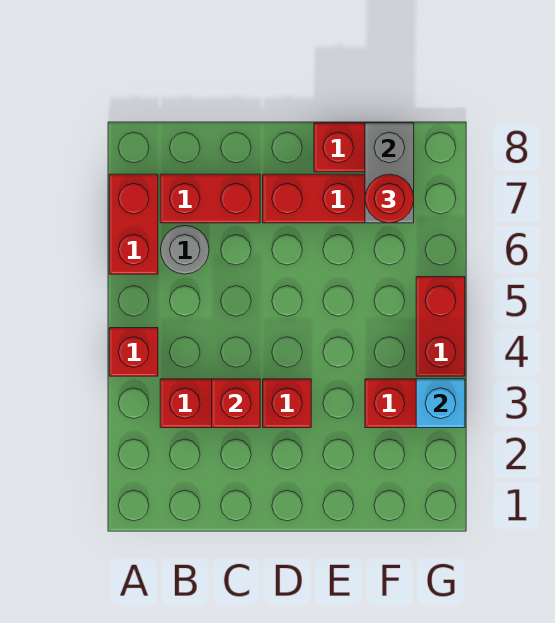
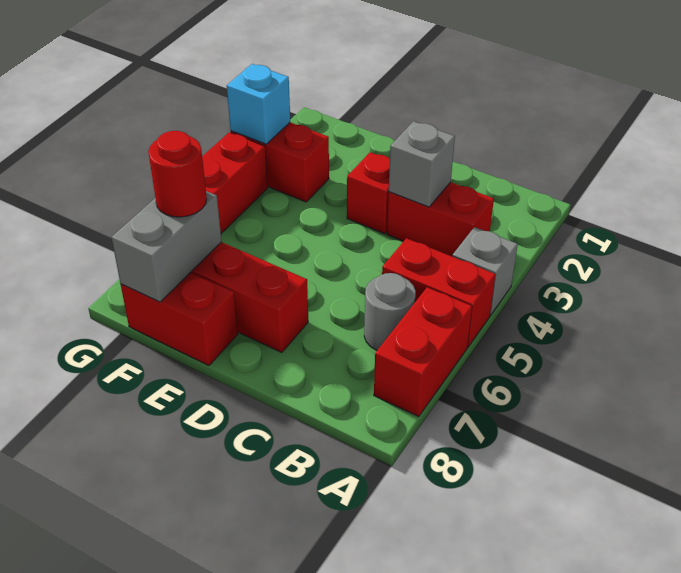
red 1x1 brick [109,328,158,376] -> grey 1x1 brick [452,227,518,315]
red 1x2 brick [160,174,260,223] -> red 1x2 brick moved to [382,238,496,347]
red 1x1 brick [212,379,260,428] -> grey 1x1 brick [389,121,455,207]

